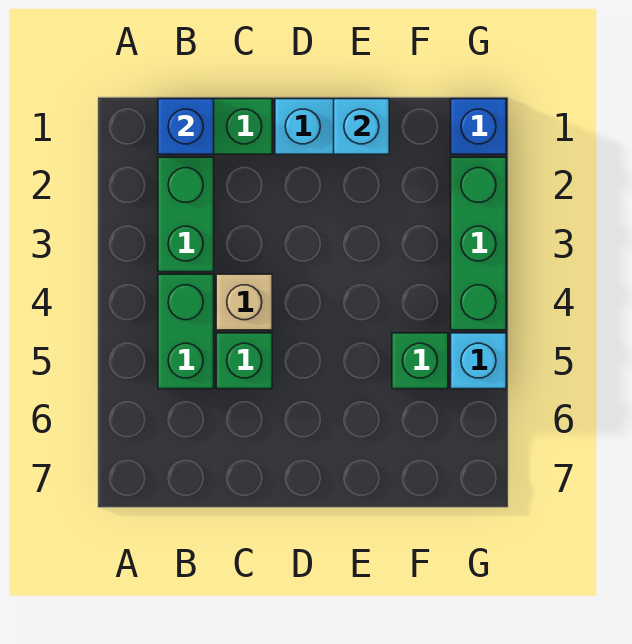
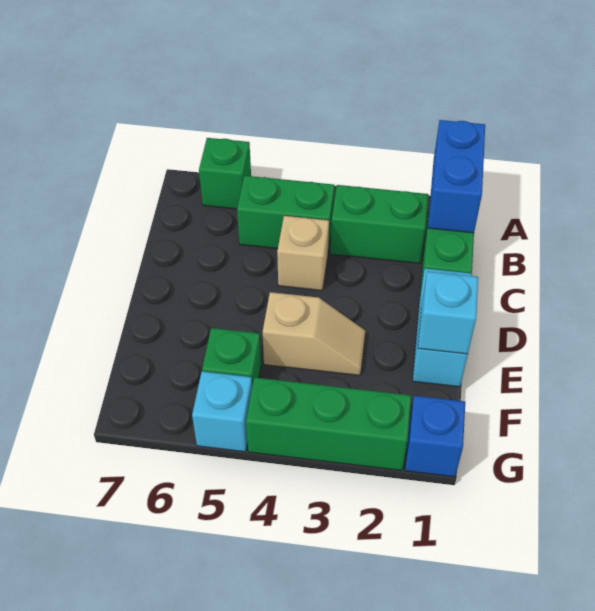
blue 1x1 brick [158,99,214,154] -> blue 1x2 brick [428,120,485,233]
green 1x1 brick [216,333,272,389] -> green 1x1 brick moved to [199,138,251,209]
none -> tan 1x2 slope [263,292,365,375]

